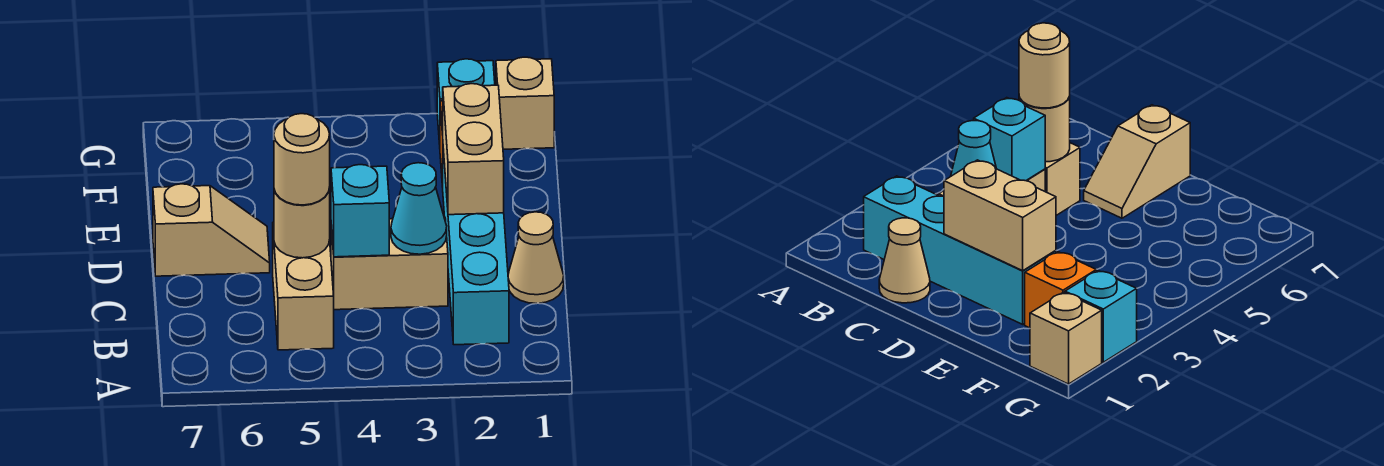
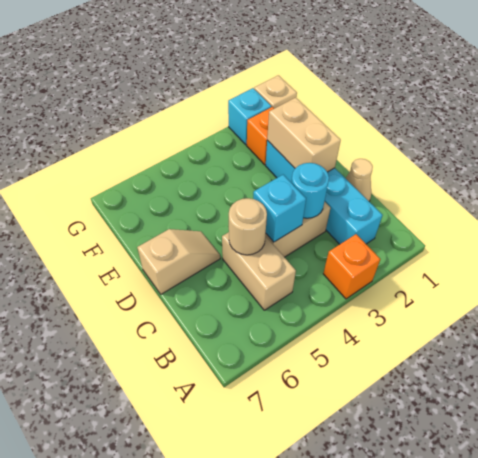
none -> orange 1x1 brick [323,234,380,299]
cyan 1x1 cone [391,163,447,254] -> cyan 1x1 round brick [291,163,329,218]
tan 1x1 round brick [274,114,330,205] -> none

